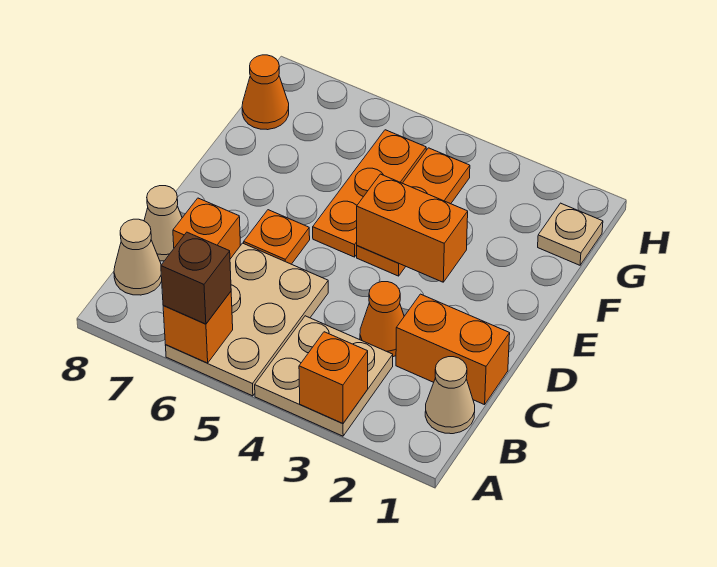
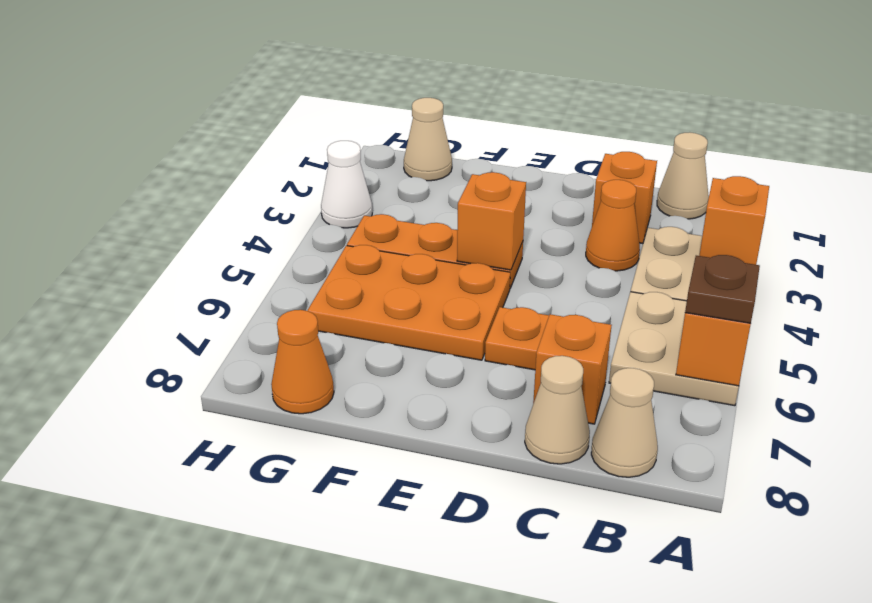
tan 2x3 plate [165,243,328,396] -> tan 2x2 plate [609,292,739,406]
brown 1x1 brick [161,232,231,324] -> brown 1x1 plate [685,255,760,323]
orange 1x2 brick [396,294,510,405] -> orange 1x1 brick [592,152,657,244]
orange 1x2 brick [357,174,468,282] -> orange 1x1 brick [457,172,526,270]
orange 1x3 plate [313,130,426,257] -> orange 2x3 plate [307,245,510,360]
tan 1x1 plate [538,203,603,265] -> tan 1x1 cone [404,98,452,181]
none -> white 1x1 cone [321,141,372,228]

